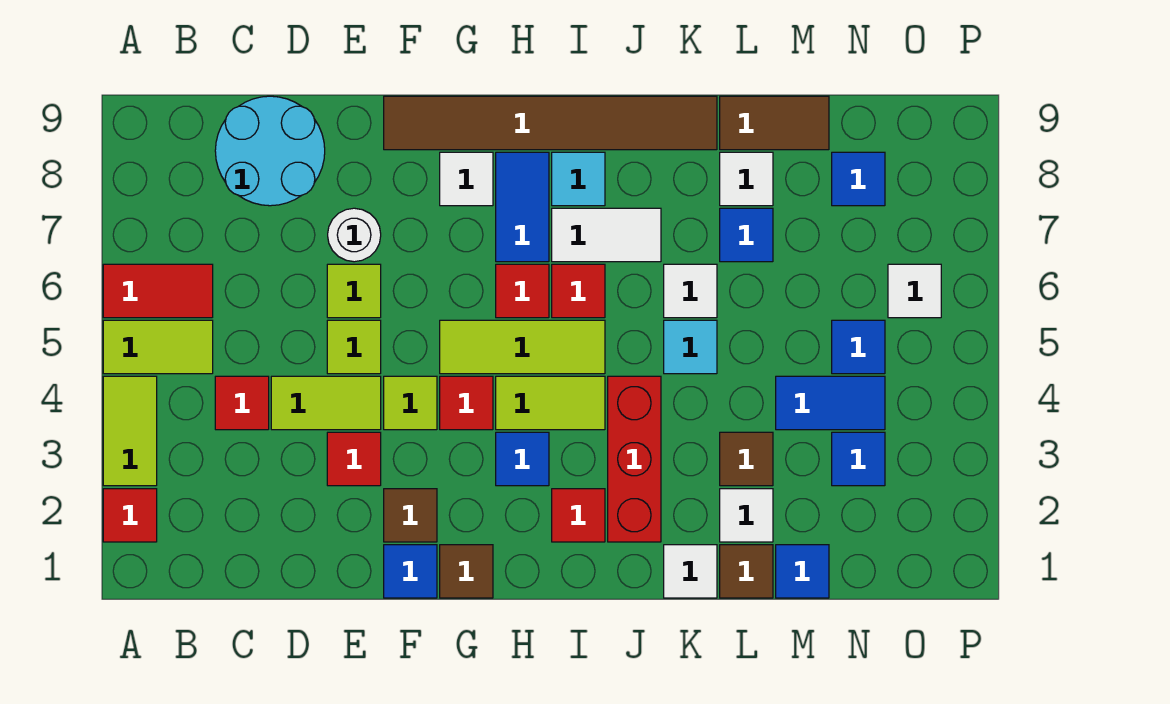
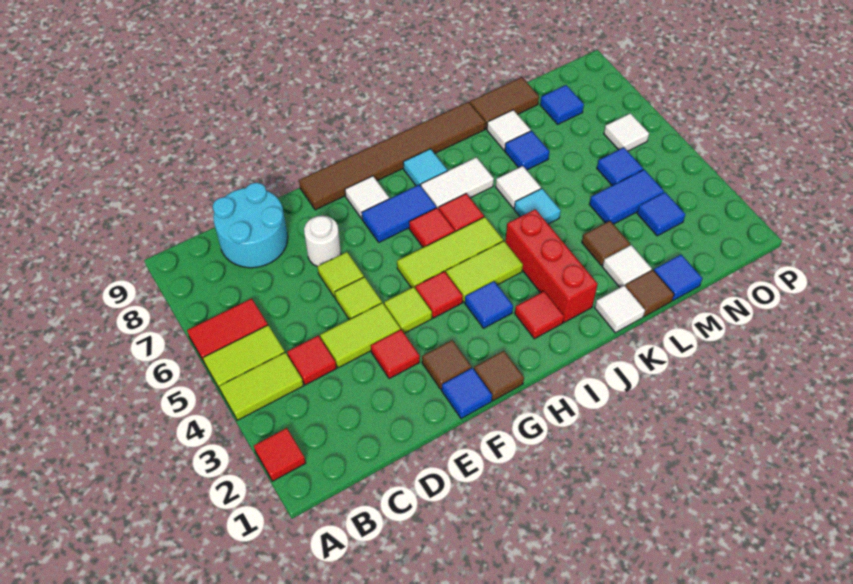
lime 1x2 tile [103,376,157,486] -> lime 1x2 tile turned to [219,352,303,420]
blue 1x2 tile [496,152,549,262] -> blue 1x2 tile turned to [362,185,436,242]

